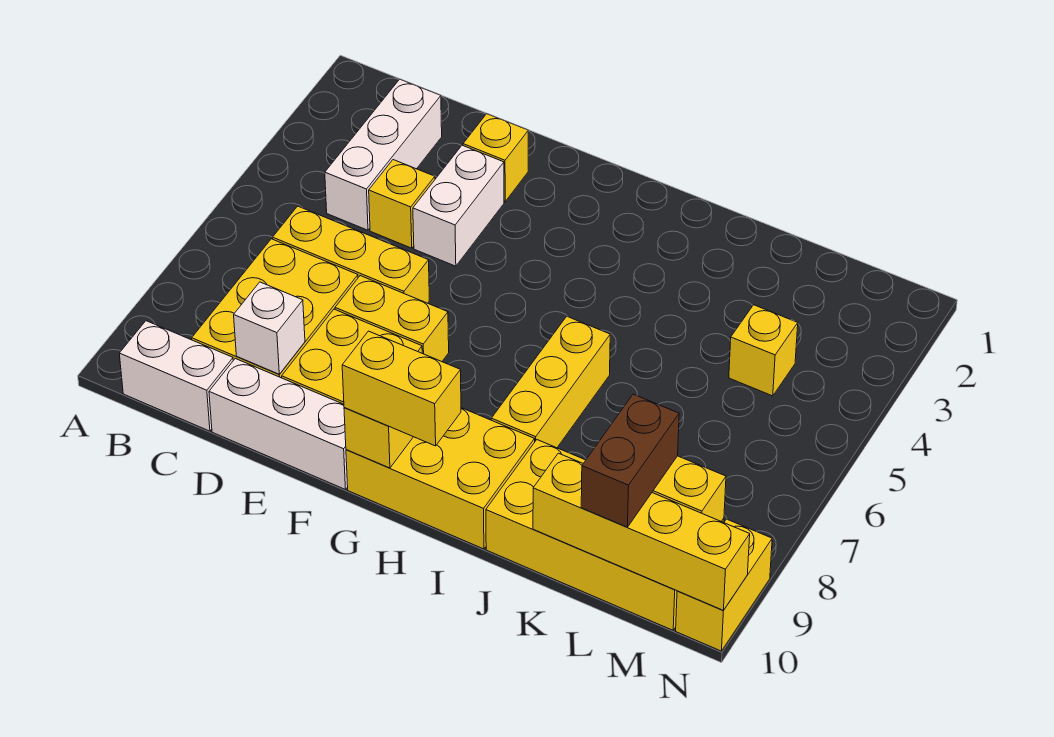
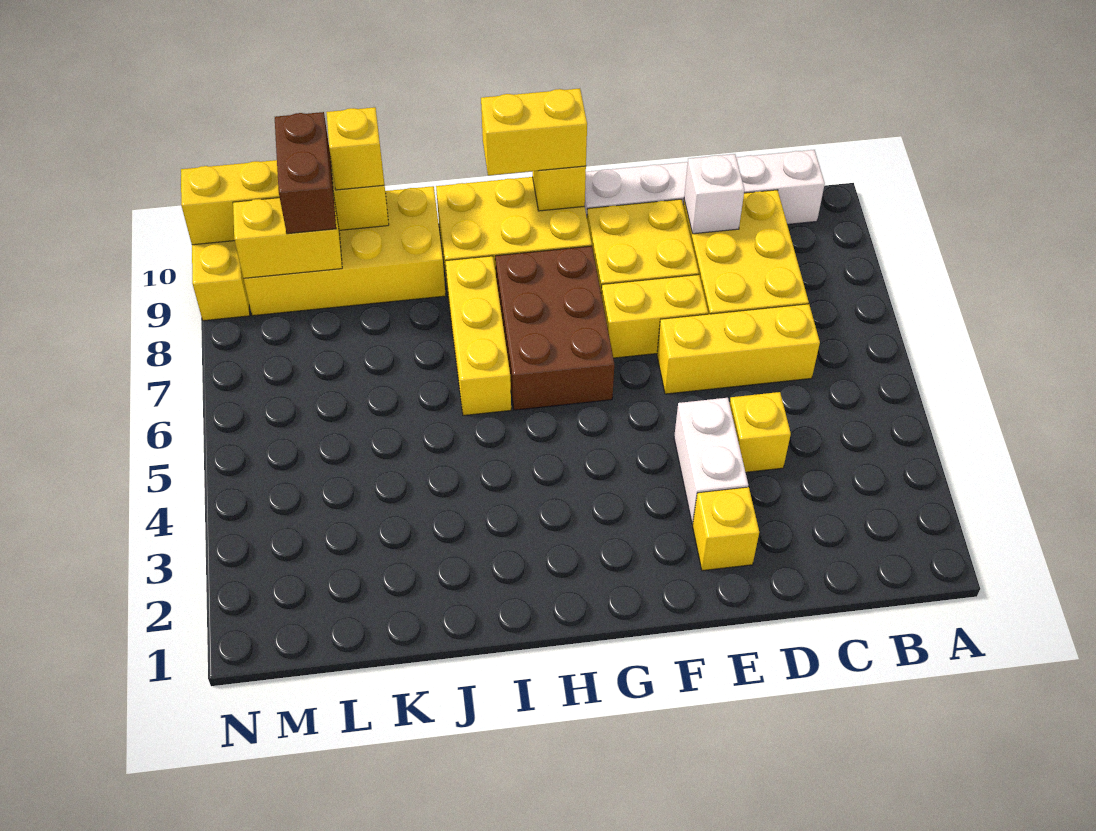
white 1x3 brick [325,79,442,230] -> none
none -> brown 2x3 brick [495,246,614,410]
yellow 1x1 brick [729,305,798,396] -> yellow 1x1 brick moved to [326,107,384,190]

